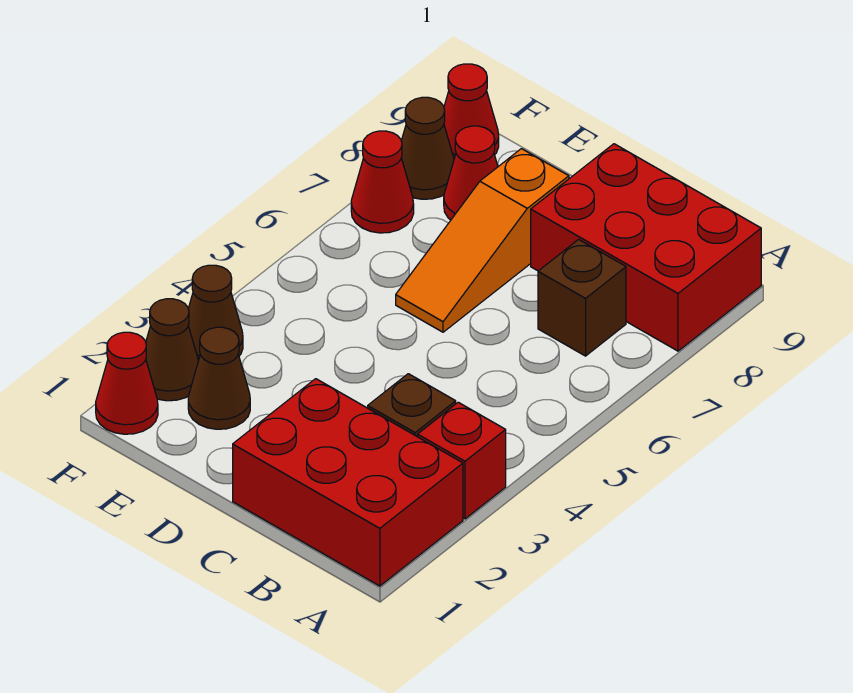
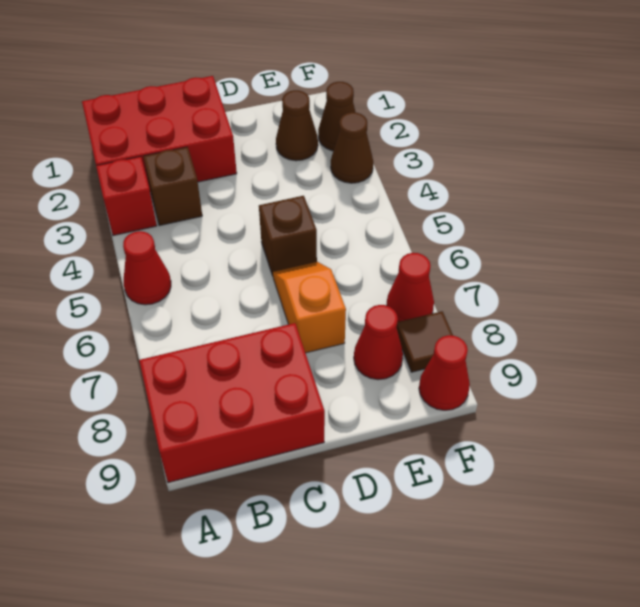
brown 1x1 brick [538,239,626,356] -> brown 1x1 brick moved to [259,196,317,276]
orange 1x3 slope [396,149,569,332] -> orange 1x2 slope [273,262,346,353]
red 1x1 cone [96,332,158,434] -> red 1x1 cone moved to [123,231,171,305]
brown 1x1 cone [401,97,454,199] -> brown 1x1 tile [397,311,453,372]

